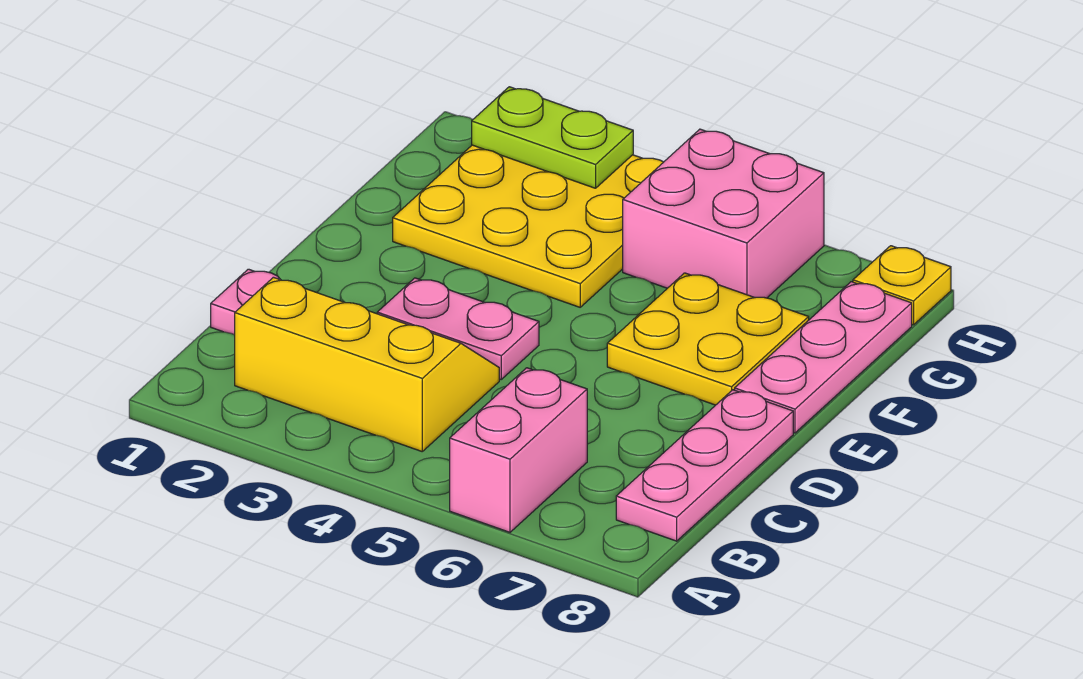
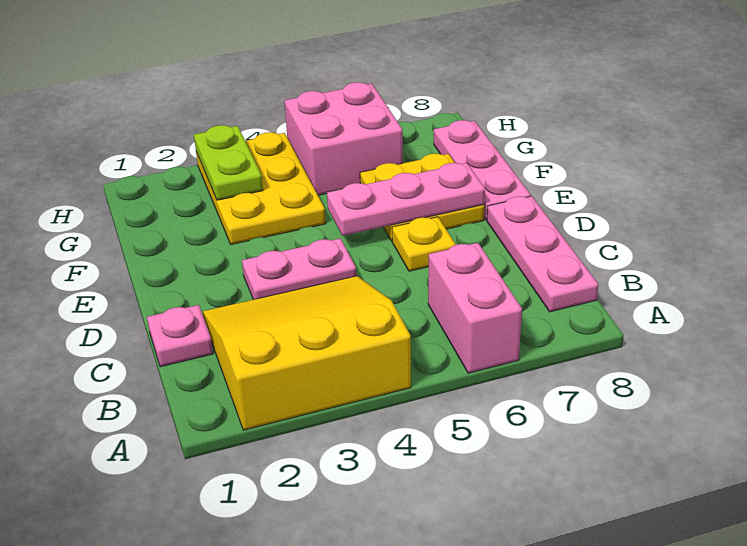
yellow 2x3 slope [235,277,499,451] -> yellow 3x3 slope [203,276,411,430]
none -> pink 1x3 plate [327,163,485,236]
yellow 3x3 plate [393,145,663,307] -> yellow 2x3 plate [196,132,326,244]
lime 1x2 plate [472,87,633,188] -> lime 1x2 plate turned to [194,125,263,200]
yellow 1x1 plate [853,246,951,325] -> yellow 1x1 plate moved to [392,217,456,271]

